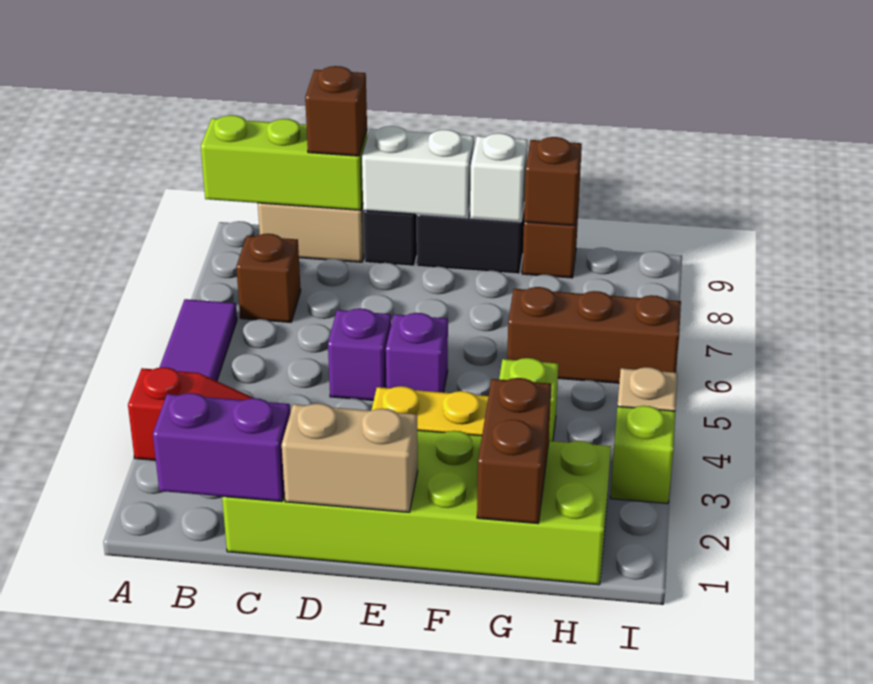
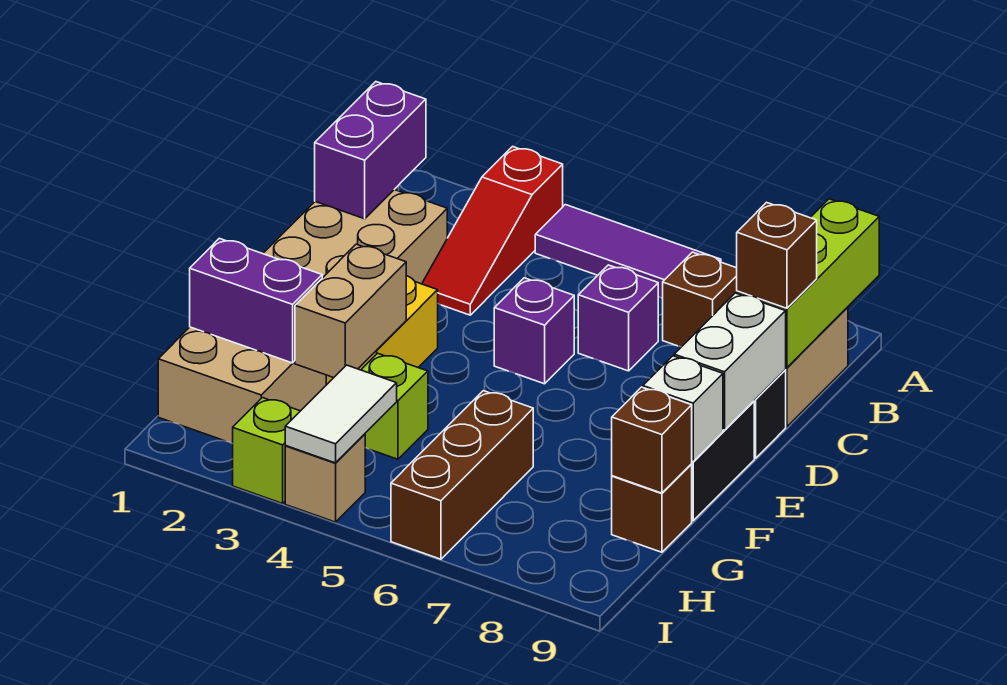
lime 2x6 brick [222,430,611,585] -> tan 2x6 brick [158,190,447,444]
tan 1x2 brick [282,403,418,512] -> tan 1x2 brick moved to [295,244,406,378]
purple 1x1 brick [386,313,448,392] -> purple 1x1 brick moved to [578,265,658,371]
brown 1x2 brick [477,378,551,524] -> purple 1x2 brick [190,238,322,363]
none -> white 1x2 tile [285,365,397,463]

